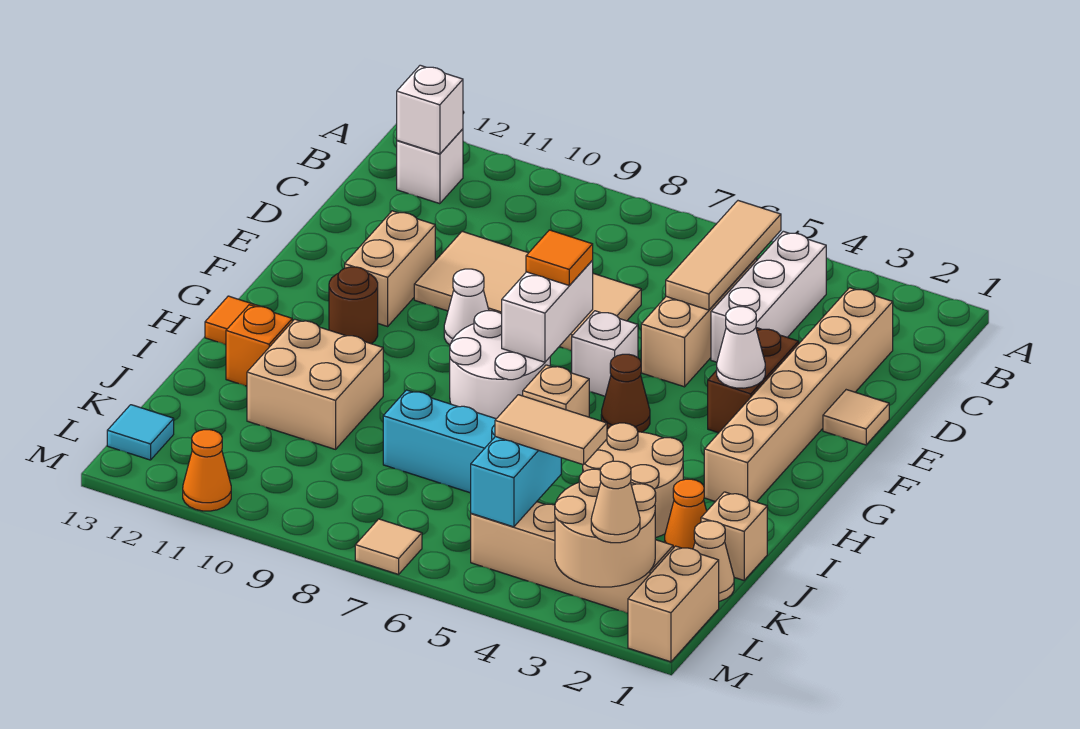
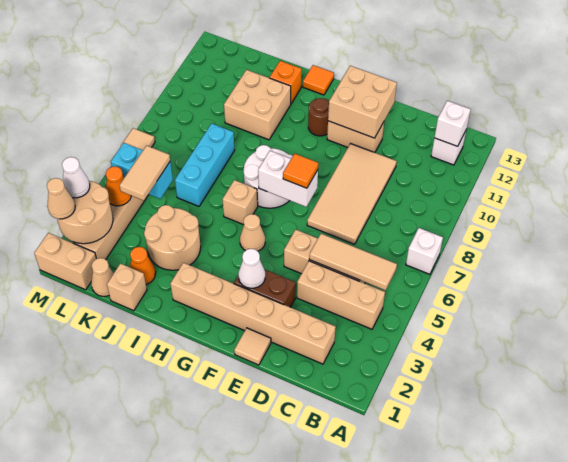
white 1x3 brick [711,231,826,362] -> tan 1x3 brick [297,261,385,329]
none -> tan 2x2 brick [328,66,397,138]
white 1x1 brick [572,311,638,396] -> white 1x1 brick moved to [406,228,443,274]
white 1x1 cone [444,269,489,345] -> white 1x1 cone moved to [62,157,90,198]
brown 1x1 cone [601,354,650,432] -> tan 1x1 cone [240,214,265,251]
cyan 1x1 tile [107,405,174,460] -> none
orange 1x1 cone [183,430,231,511] -> orange 1x1 cone moved to [106,166,131,206]

